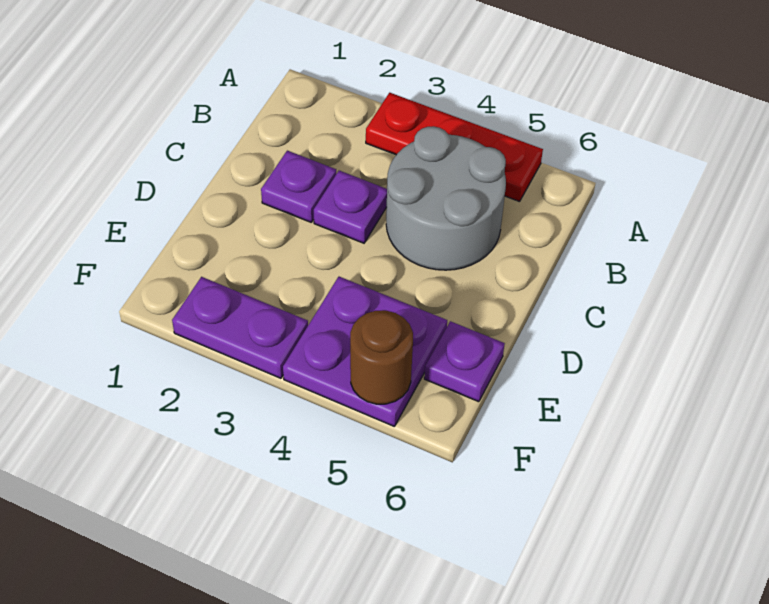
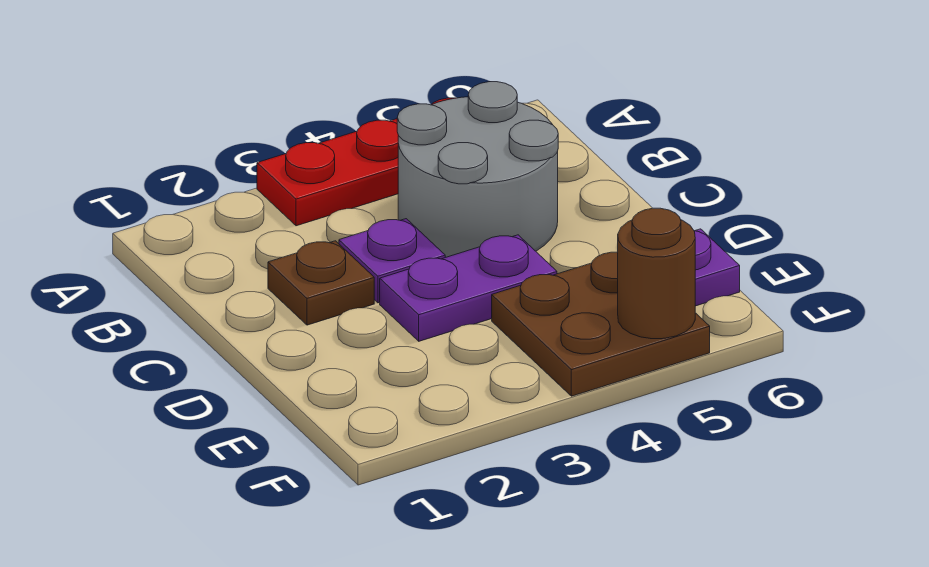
purple 1x1 plate [261,151,336,222] -> brown 1x1 plate [268,241,374,325]
purple 2x2 plate [283,277,447,426] -> brown 2x2 plate [492,252,710,396]
purple 1x2 plate [172,277,308,378] -> purple 1x2 plate moved to [380,235,557,341]

